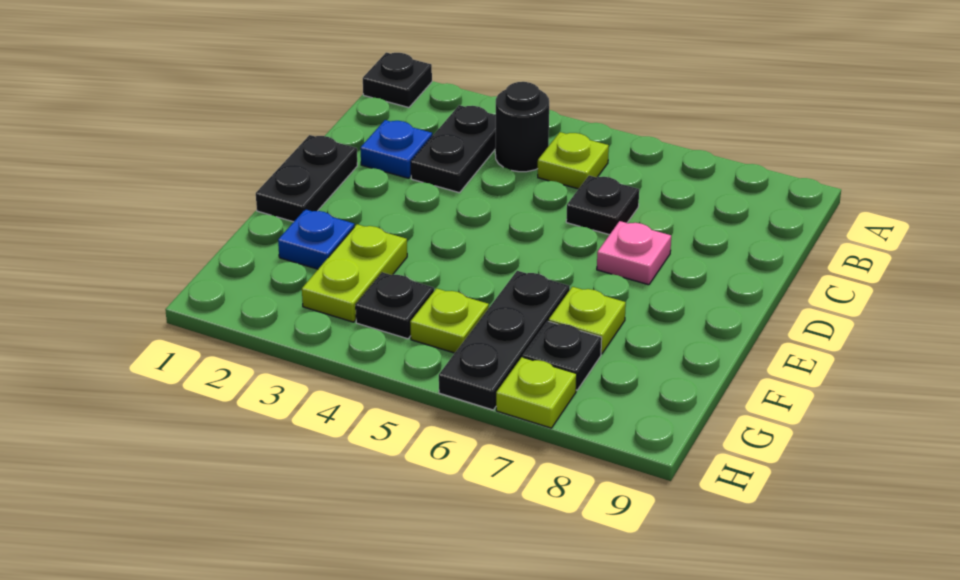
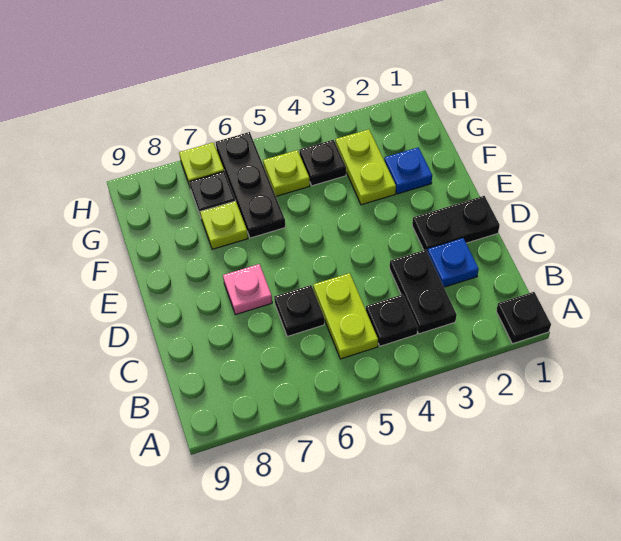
black 1x1 round brick [495,82,549,172] -> black 1x1 plate [366,294,418,346]
lime 1x1 plate [538,132,609,189] -> lime 1x2 plate [313,273,378,359]
black 1x2 plate [256,135,357,222] -> black 1x2 plate turned to [412,196,500,252]

